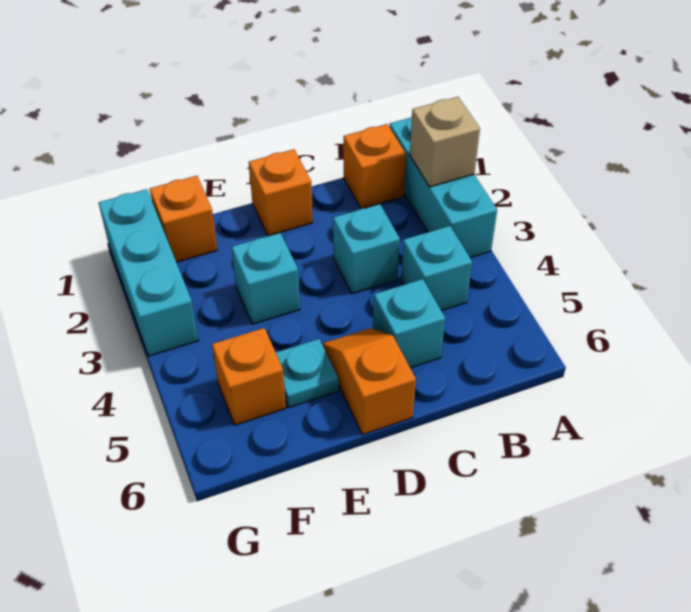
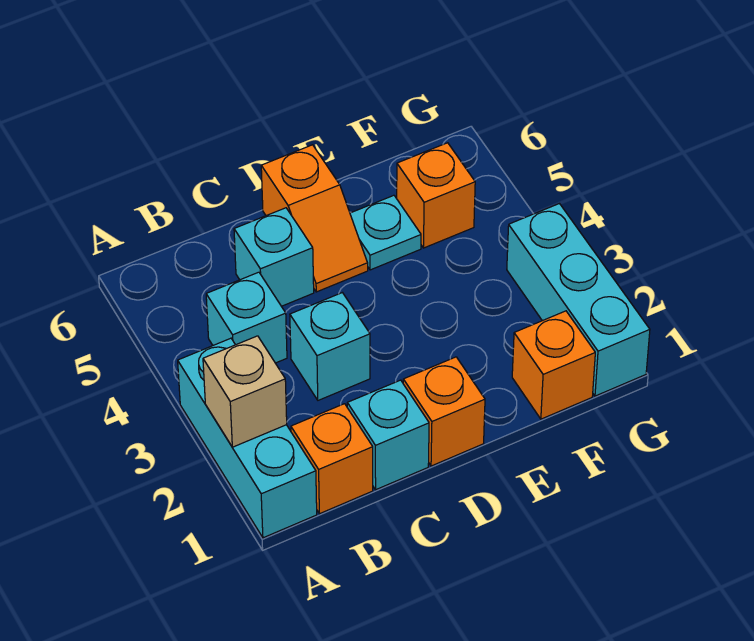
cyan 1x1 brick [232,233,300,324] -> cyan 1x1 brick moved to [347,380,429,490]

